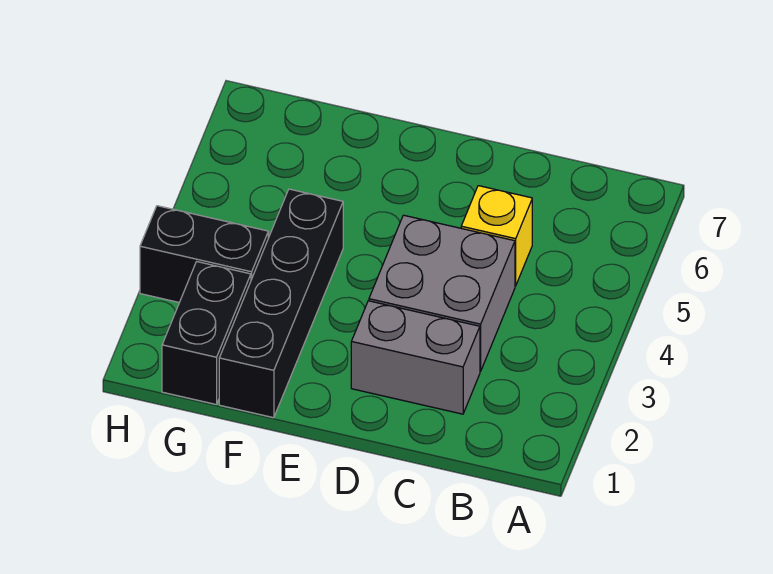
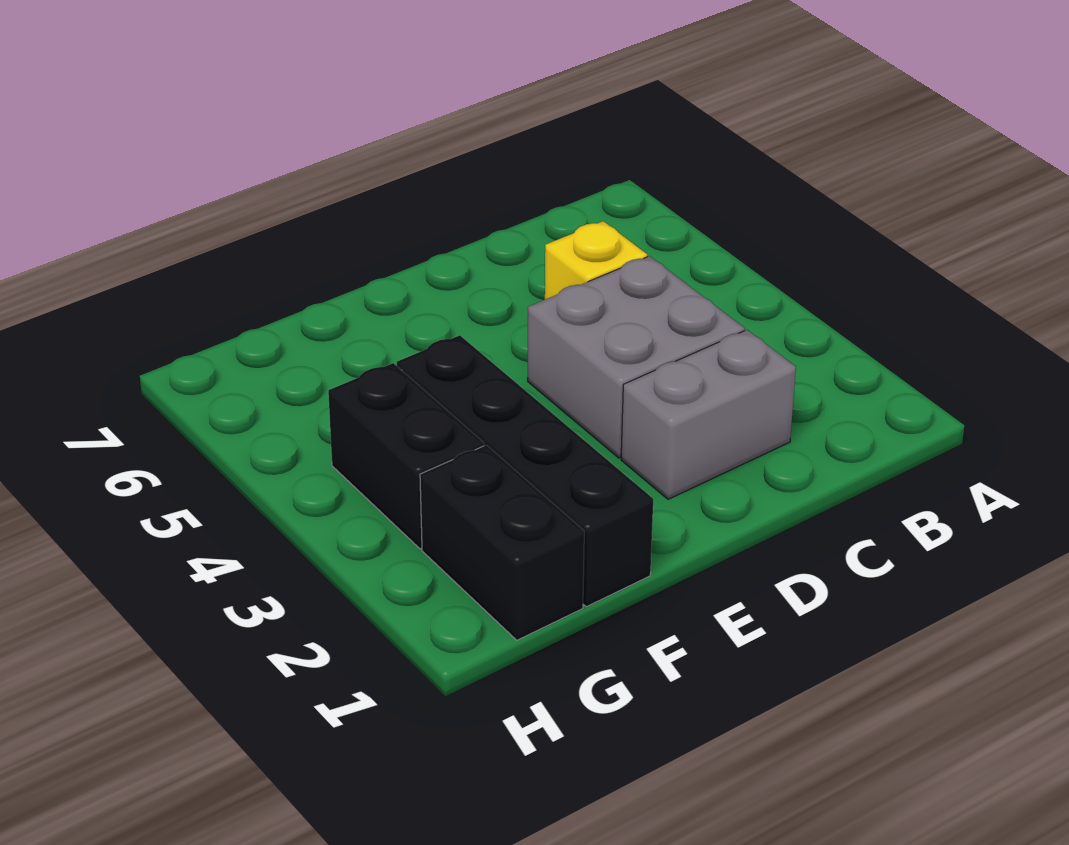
black 1x2 brick [140,206,268,303] -> black 1x2 brick turned to [328,363,484,549]

